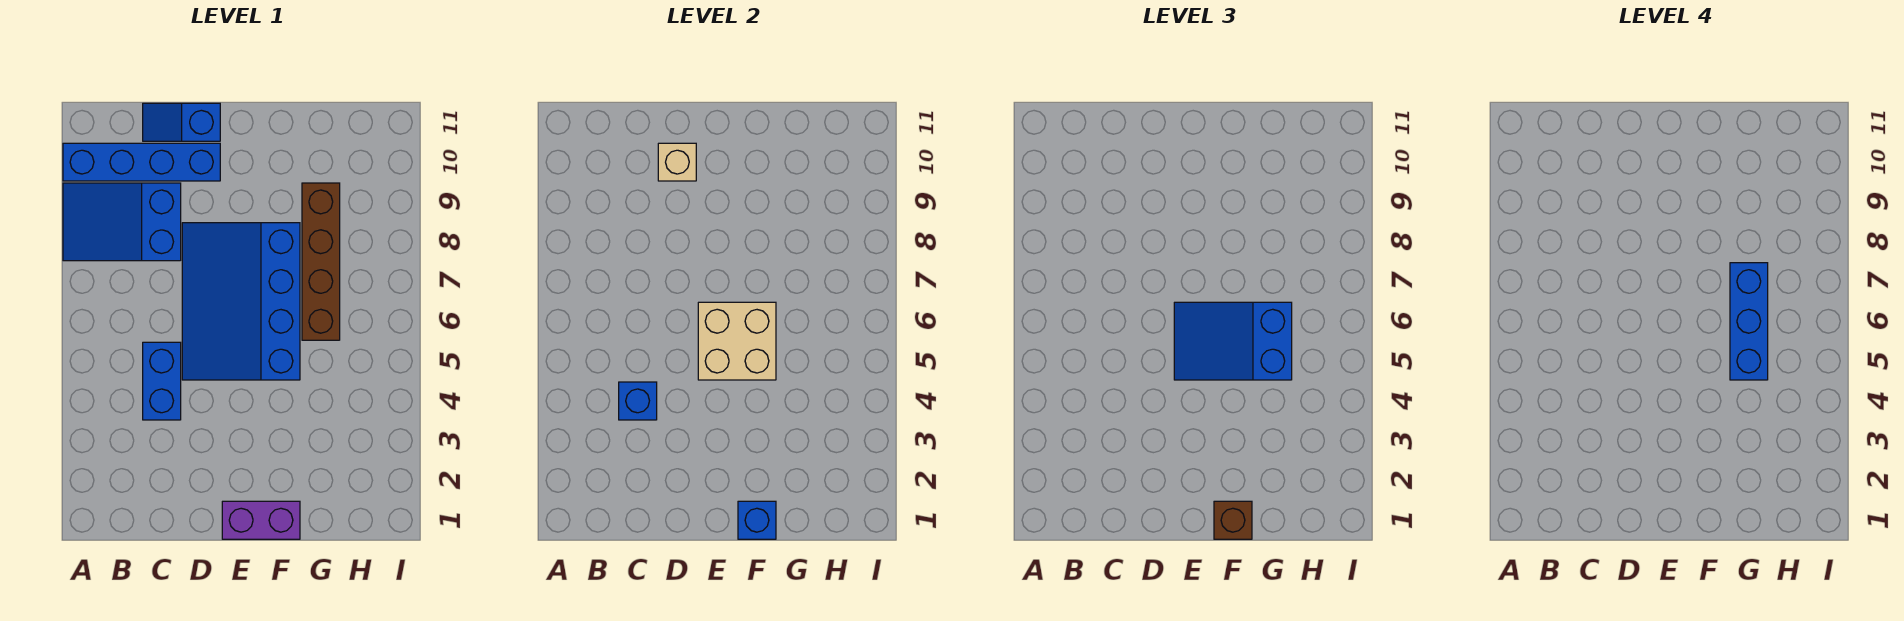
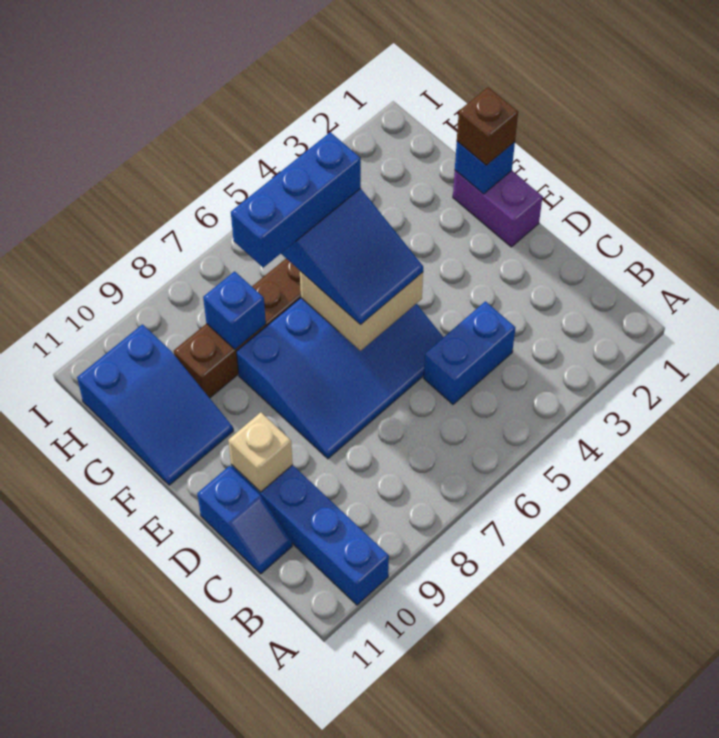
blue 2x3 slope [63,183,181,261] -> blue 2x3 slope moved to [77,324,233,485]
blue 1x1 brick [619,382,657,420] -> blue 1x1 brick moved to [203,271,266,349]

